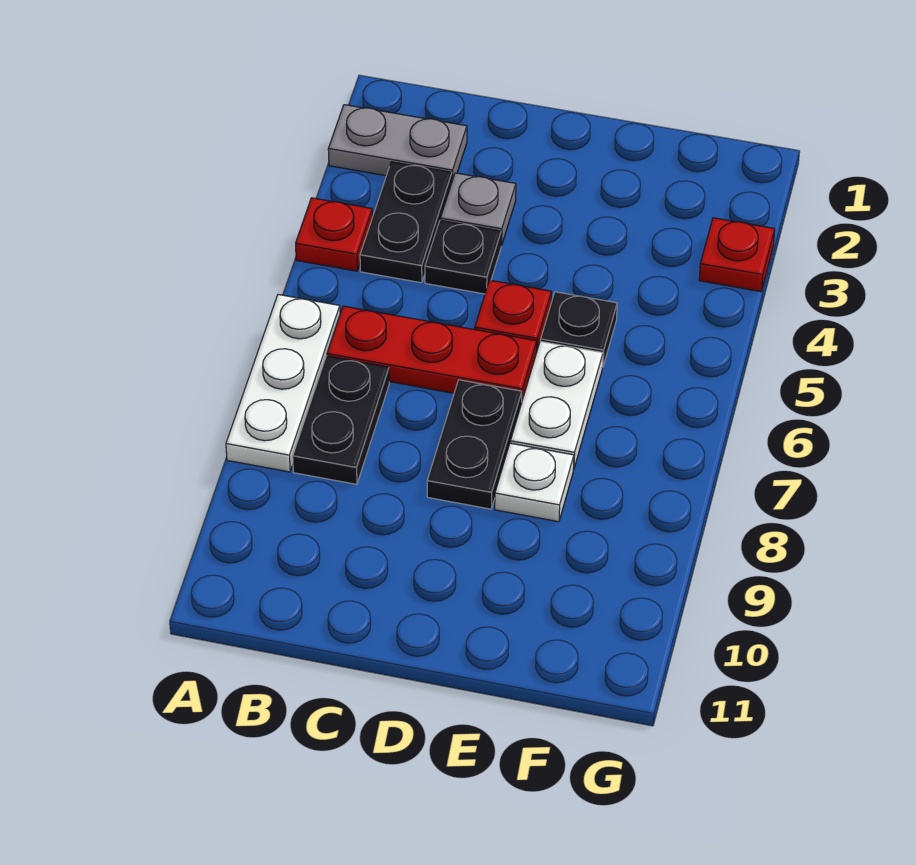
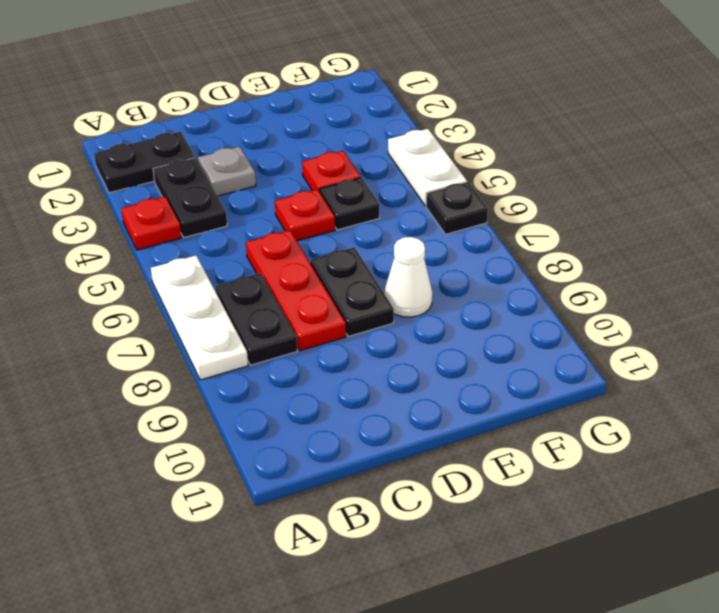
grey 1x2 plate [328,105,467,181] -> black 1x2 plate [94,132,195,193]
red 1x3 plate [327,306,537,400] -> red 1x3 plate turned to [246,230,346,351]
black 1x1 plate [425,220,501,294] -> black 1x1 plate moved to [426,182,488,234]
white 1x2 plate [510,341,603,469] -> white 1x2 plate moved to [388,129,467,206]
white 1x1 plate [495,443,574,522] -> white 1x1 cone [384,237,432,317]
red 1x1 plate [699,218,775,292] -> red 1x1 plate moved to [302,151,361,192]

